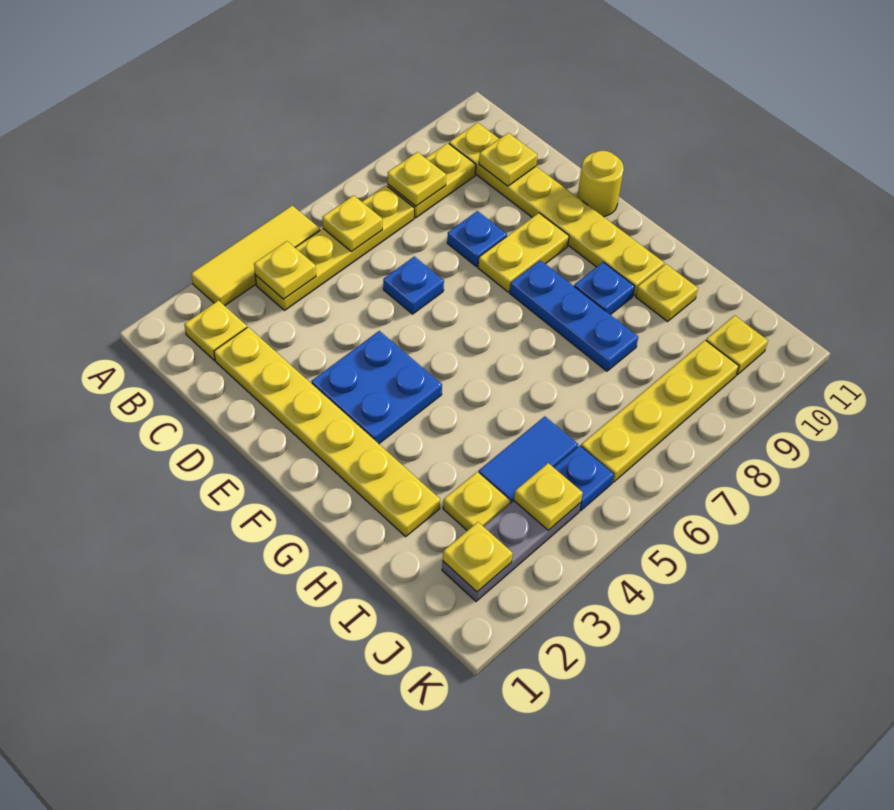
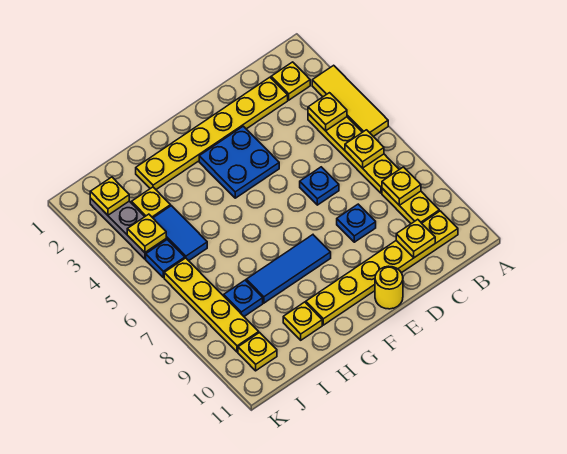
yellow 1x2 plate [478,213,569,292] -> none
blue 1x3 plate [510,260,638,371] -> blue 1x3 tile [246,235,331,303]
blue 1x1 plate [574,262,635,315] -> blue 1x1 plate moved to [224,280,263,316]

